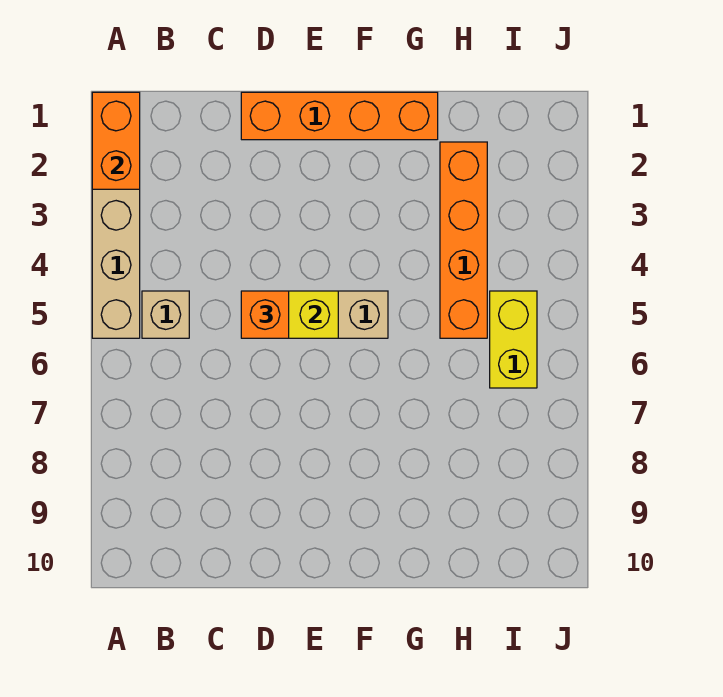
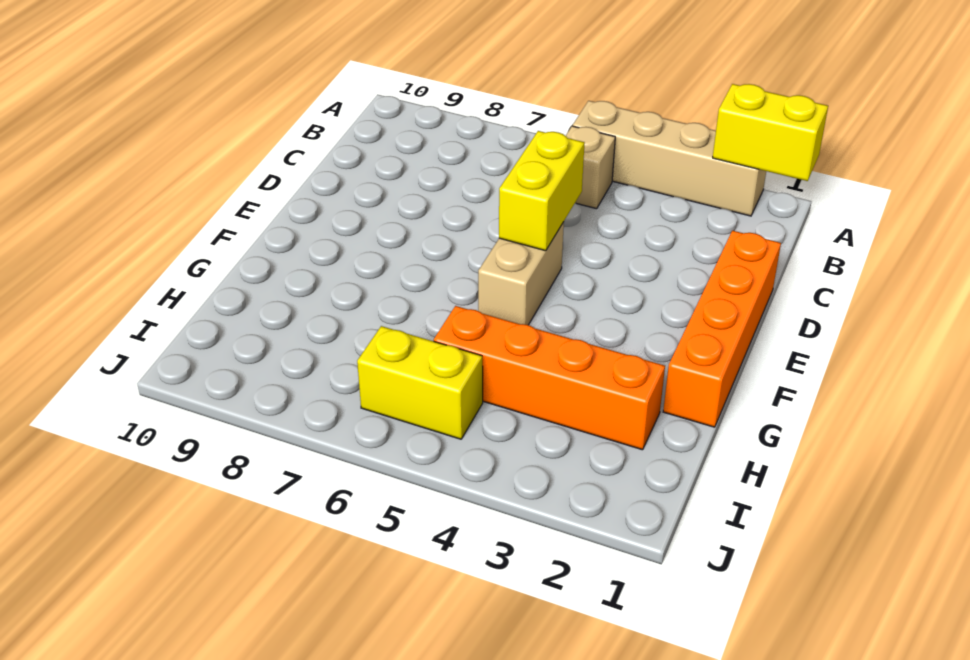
orange 1x2 brick [92,92,140,189] -> yellow 1x2 brick [713,84,828,181]
orange 1x1 brick [241,291,289,338] -> none

